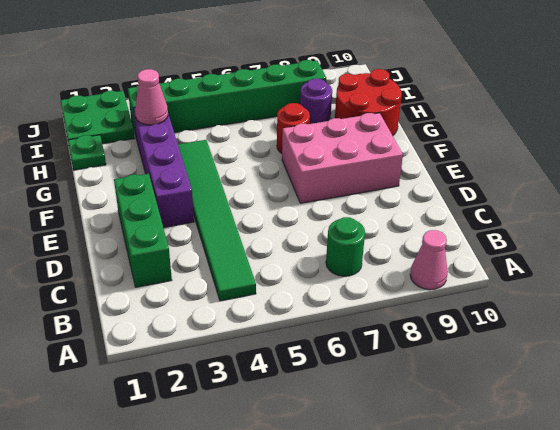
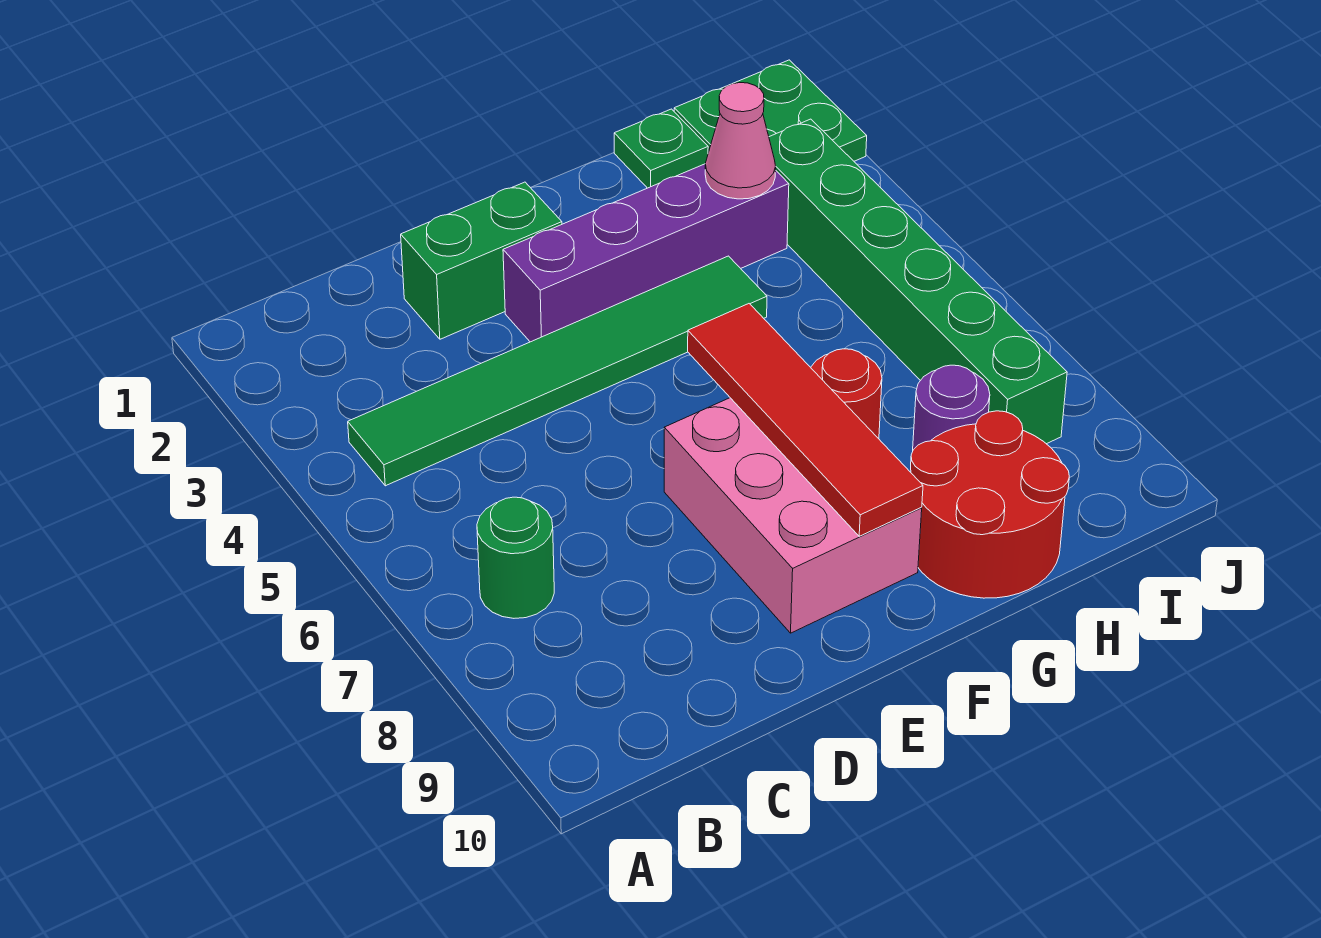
pink 1x1 cone [410,230,448,290] -> none
green 1x3 brick [114,174,172,287] -> green 1x2 brick [401,182,562,339]
none -> red 1x4 tile [688,304,923,536]

